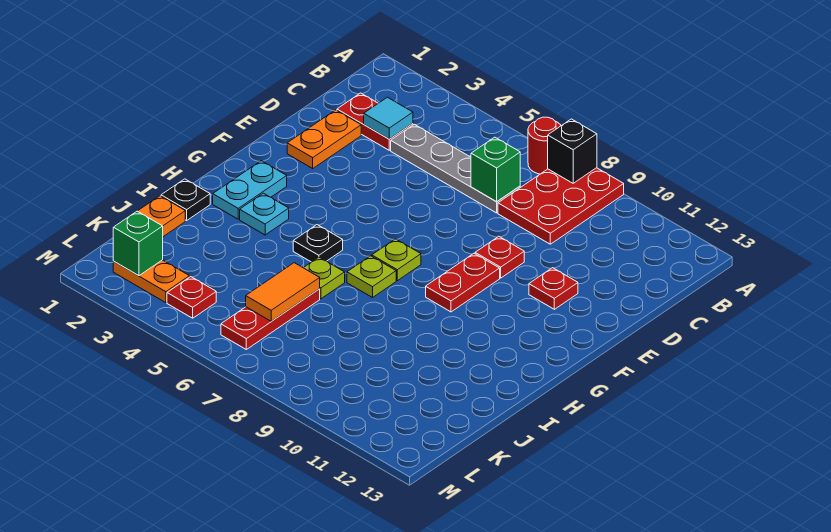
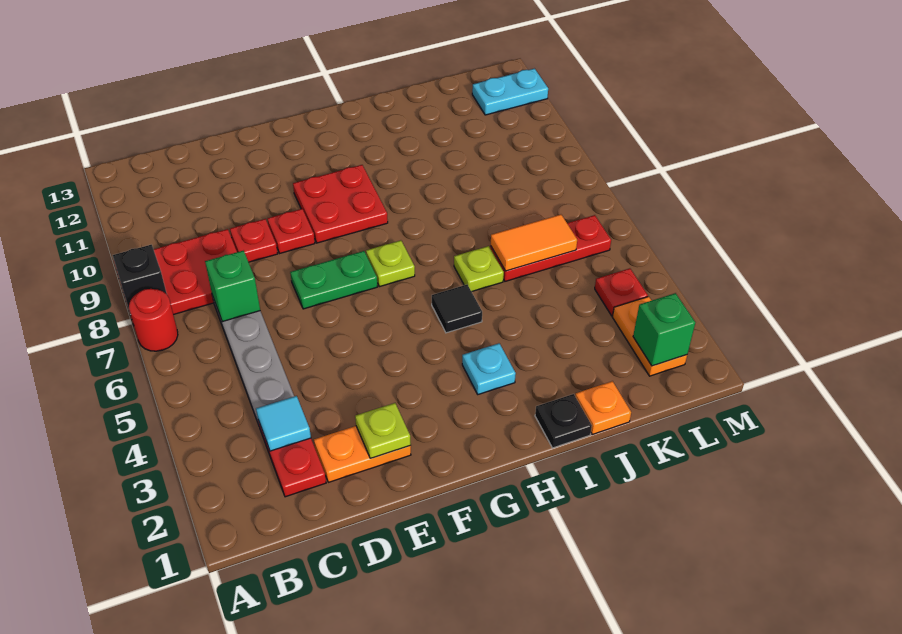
none -> green 1x2 plate [290,251,378,309]
red 1x1 plate [529,268,578,309] -> red 1x1 plate moved to [230,219,278,262]
red 1x2 plate [426,253,500,312] -> red 2x2 plate [293,165,388,243]
cyan 1x2 plate [213,161,287,219] -> cyan 1x2 plate moved to [472,69,548,115]
black 1x1 plate [293,225,343,262] -> black 1x1 tile [432,285,482,333]
lime 1x1 plate [347,256,396,298] -> lime 1x1 plate moved to [355,403,411,458]

